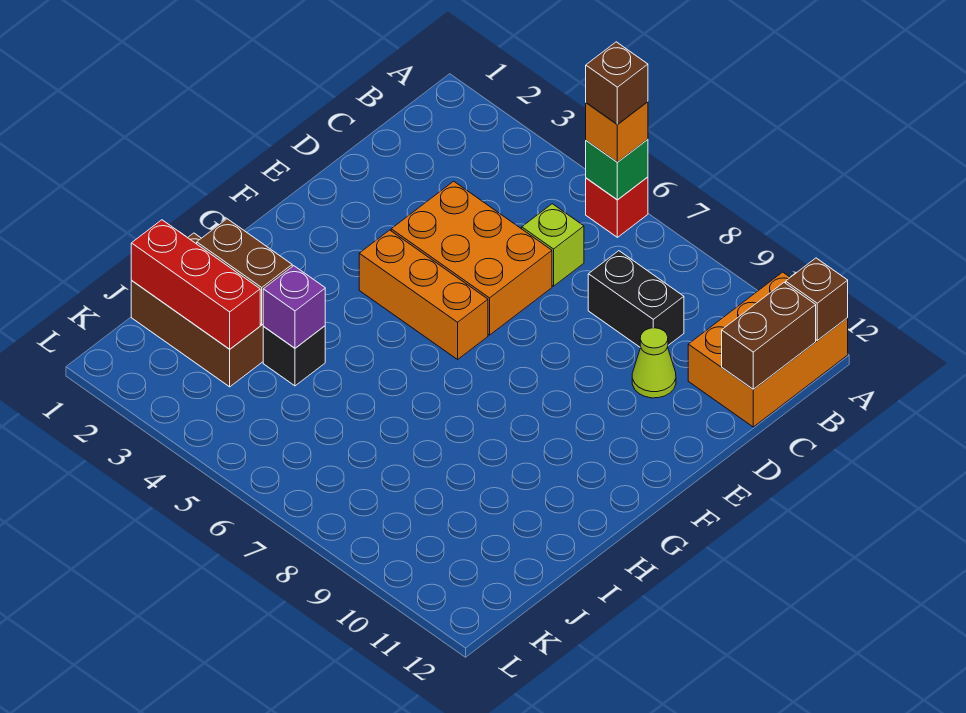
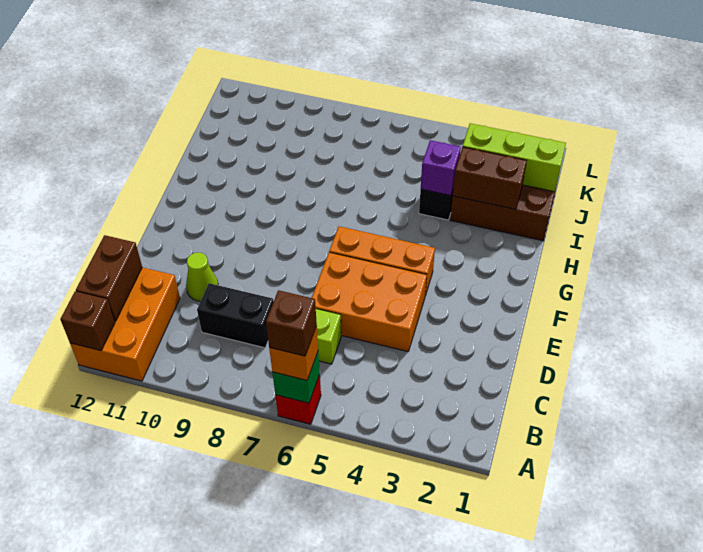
red 1x3 brick [131,220,260,349] -> lime 1x3 brick [463,123,566,192]

